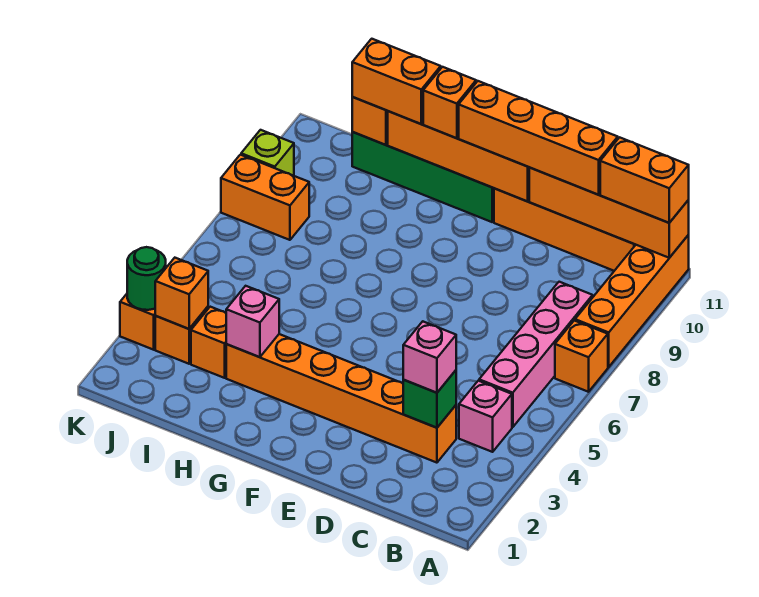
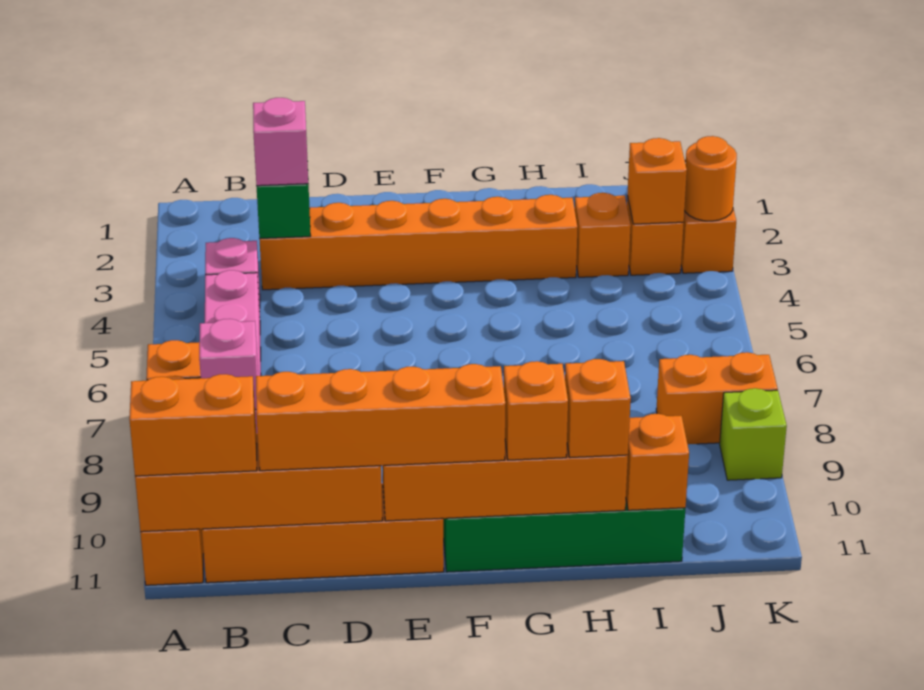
pink 1x1 brick [226,286,279,357] -> pink 1x1 brick moved to [199,319,258,410]
orange 1x2 brick [352,39,441,124] -> orange 1x1 brick [565,359,631,458]
green 1x1 round brick [127,247,166,310] -> orange 1x1 round brick [684,136,737,221]

